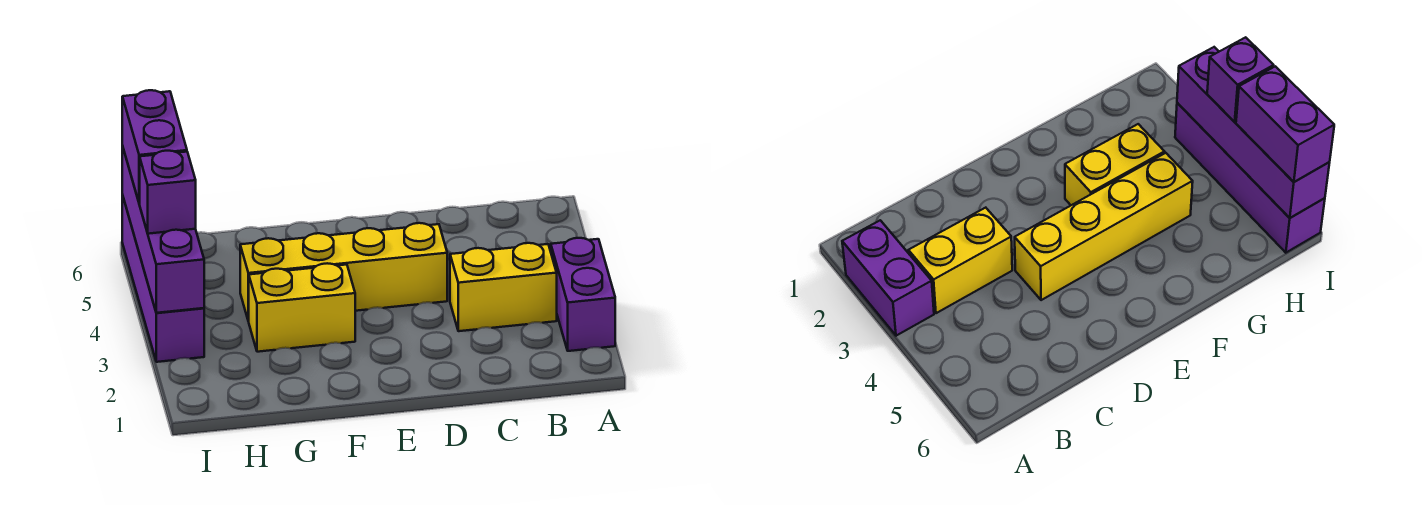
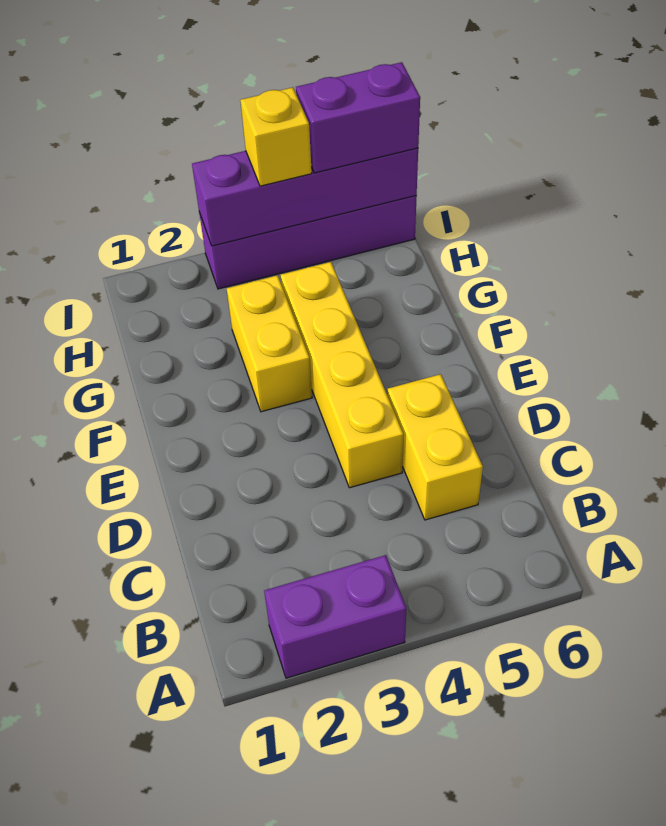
yellow 1x2 brick [450,243,557,331] -> yellow 1x2 brick moved to [387,374,483,520]
purple 1x1 brick [140,151,196,234] -> yellow 1x1 brick [240,87,312,186]

